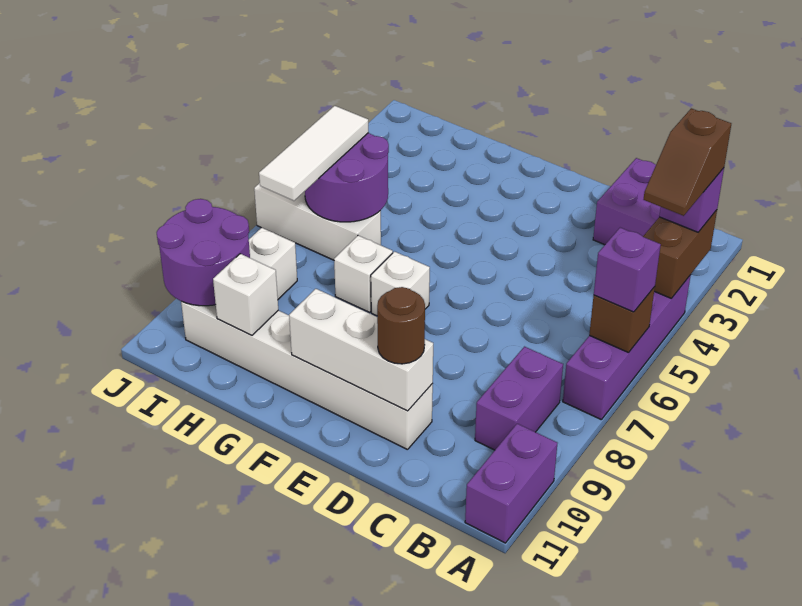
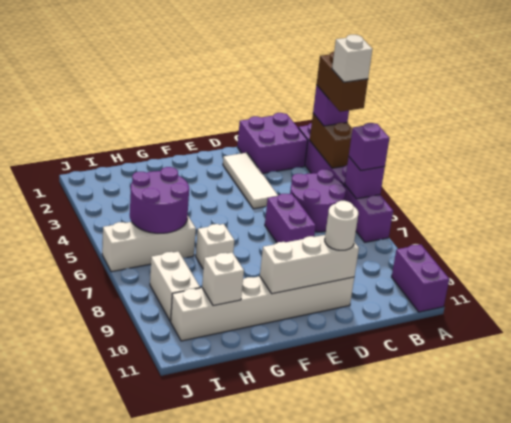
brown 1x2 slope [643,108,731,216] -> brown 1x2 brick [316,52,368,112]
purple 1x4 brick [563,275,691,420] -> purple 1x6 brick [298,123,393,242]
brown 1x1 brick [589,287,655,353] -> purple 1x1 brick [345,157,385,199]
purple 1x2 brick [475,347,563,450] -> purple 1x2 brick moved to [265,194,316,243]
brown 1x1 round brick [377,287,425,364] -> white 1x1 round brick [325,201,358,250]
white 1x1 brick [371,252,430,316] -> white 1x1 brick moved to [332,35,372,82]
white 1x3 tile [259,106,369,201] -> white 1x3 tile moved to [223,153,278,209]
purple 2x2 round brick [157,199,250,306] -> purple 2x2 round brick moved to [290,169,346,232]

